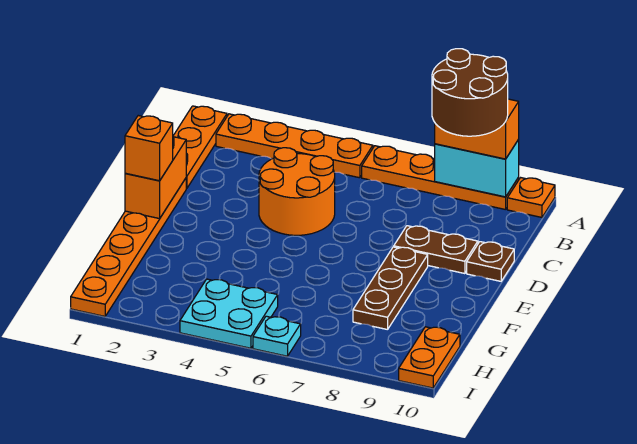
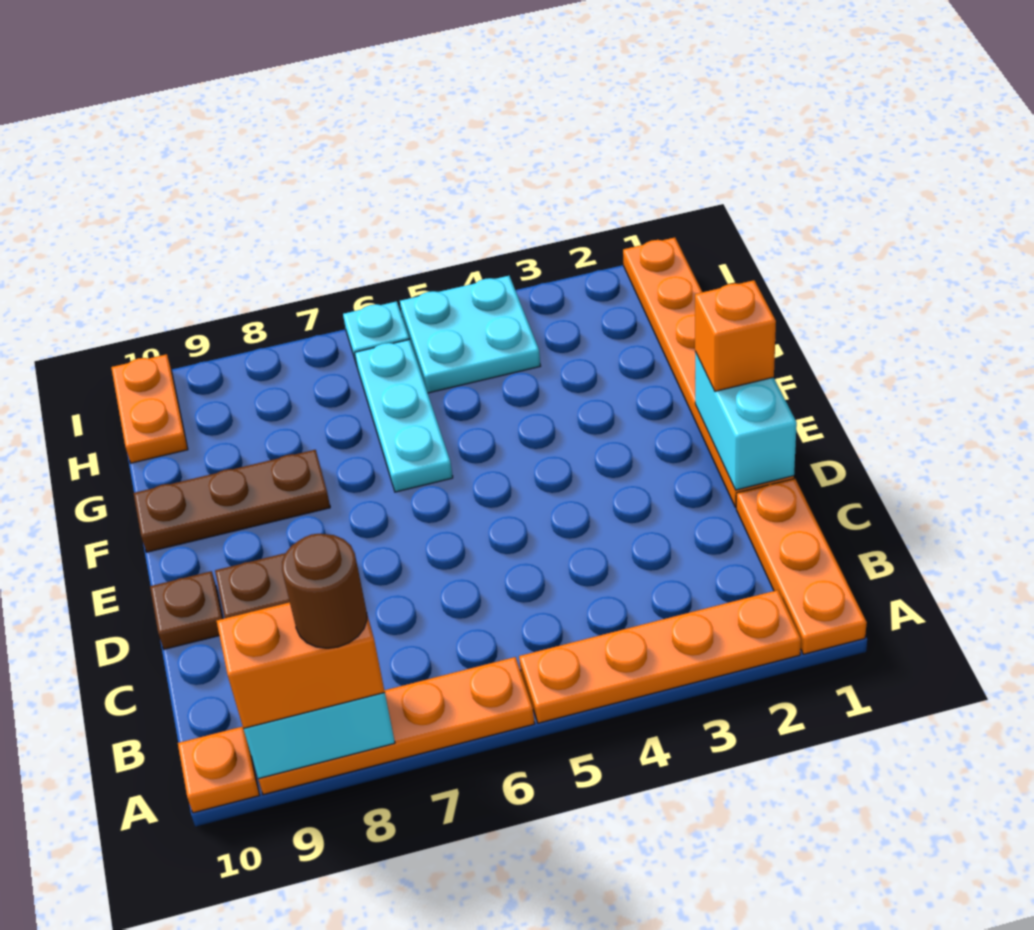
brown 2x2 round brick [432,49,508,136] -> brown 1x1 round brick [282,534,367,648]
orange 2x2 round brick [259,148,335,235] -> none
orange 1x2 brick [125,137,186,219] -> cyan 1x2 brick [695,352,797,490]
brown 1x3 plate [353,247,428,330] -> brown 1x3 plate turned to [134,450,330,552]
none -> cyan 1x3 plate [355,340,453,492]

